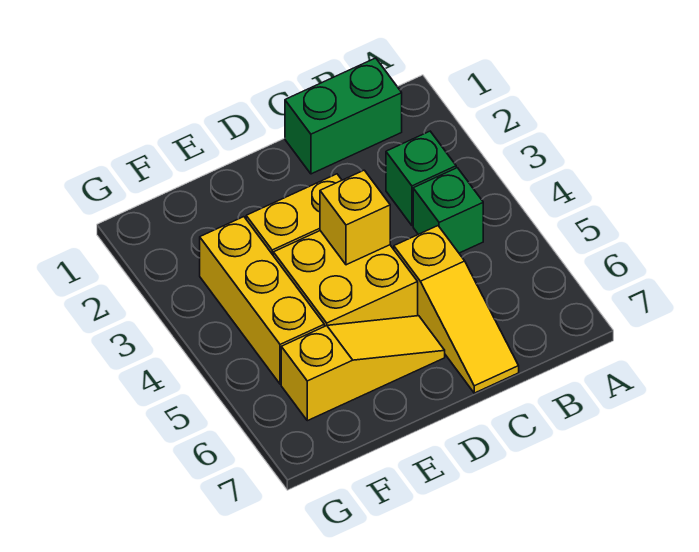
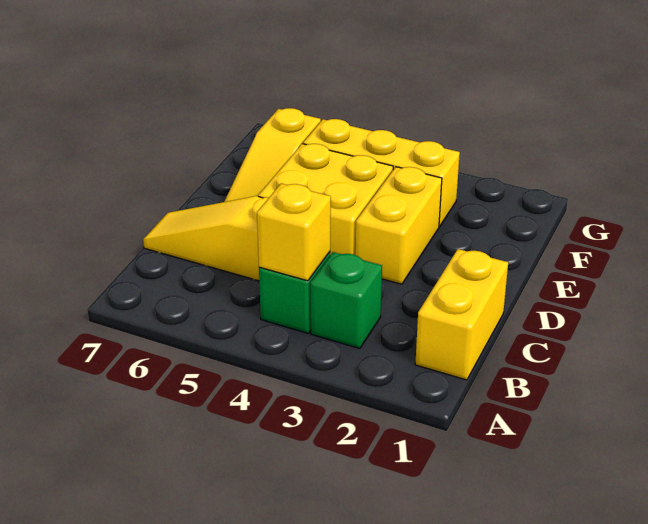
green 1x2 brick [285,58,402,174] -> yellow 1x2 brick [415,249,508,380]
yellow 1x1 brick [320,170,390,265] -> yellow 1x1 brick moved to [257,183,331,281]

